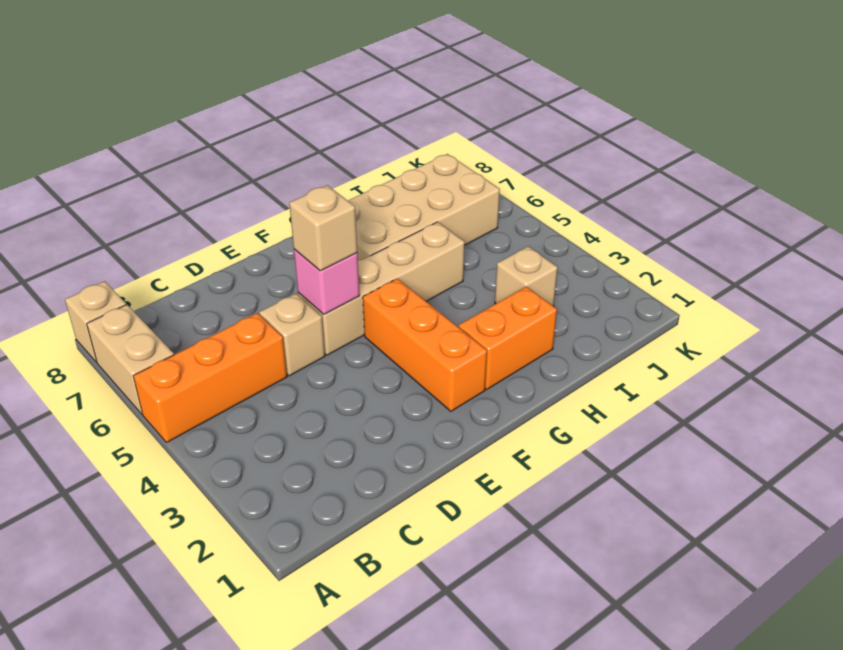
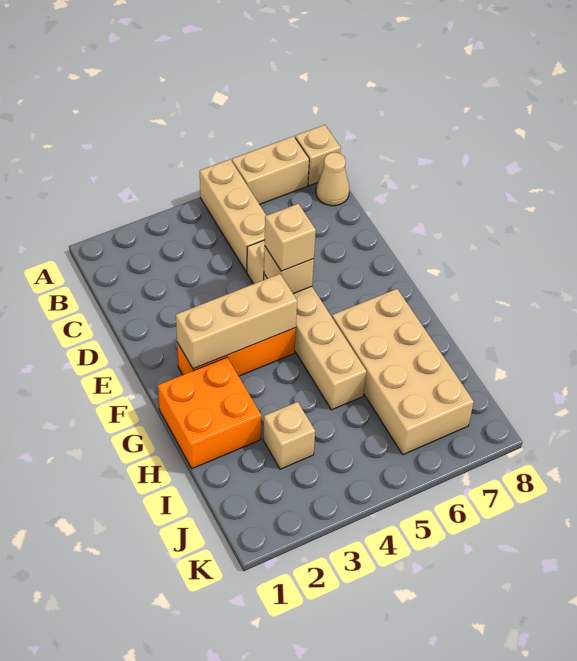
orange 1x3 brick [134,313,287,443] -> tan 1x3 brick [200,159,266,272]
none -> tan 1x1 cone [316,152,349,206]
pink 1x1 brick [294,249,360,315] -> tan 1x1 brick [264,246,314,294]
none -> tan 1x3 brick [176,274,297,369]
orange 1x2 brick [458,287,557,389] -> orange 2x2 brick [158,357,261,469]

